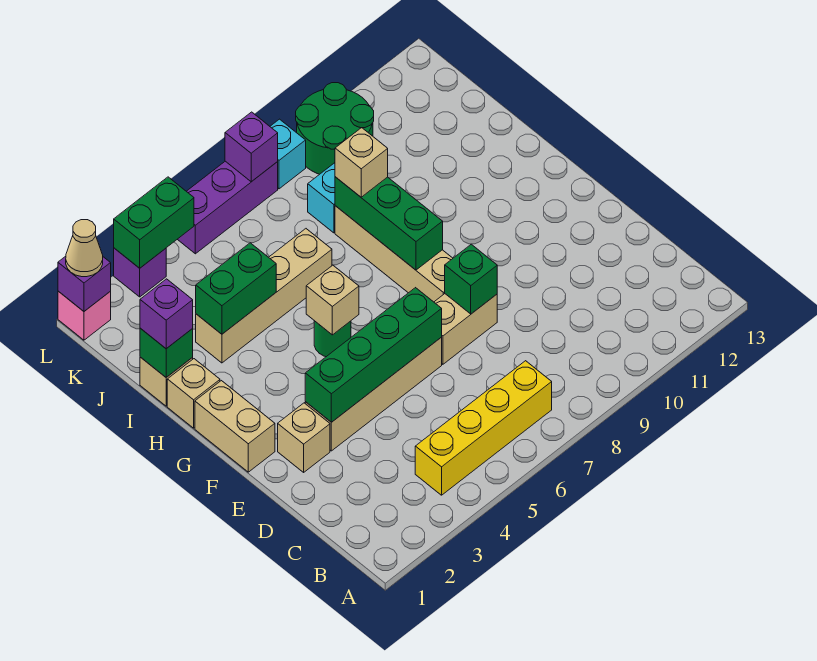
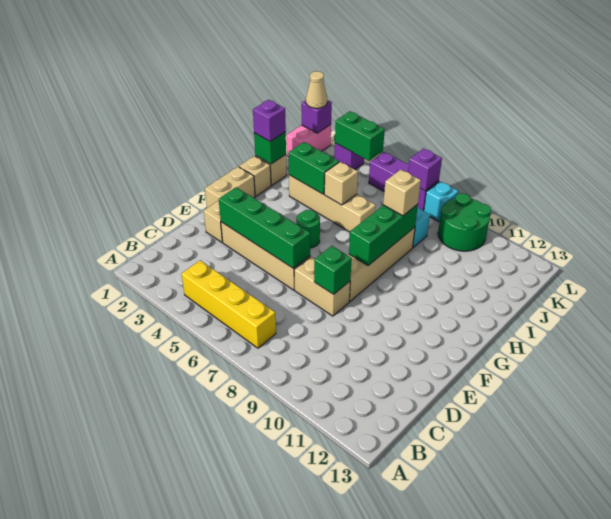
tan 1x1 brick [306,265,359,335] -> tan 1x1 brick moved to [324,162,358,205]
pink 1x1 brick [58,291,111,340] -> pink 1x2 brick [287,125,331,157]

